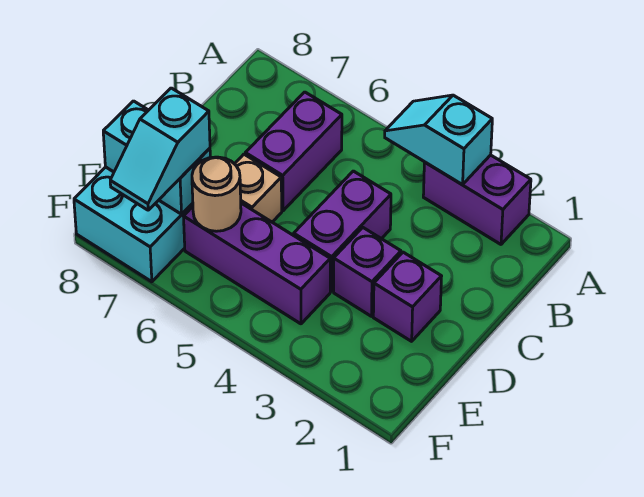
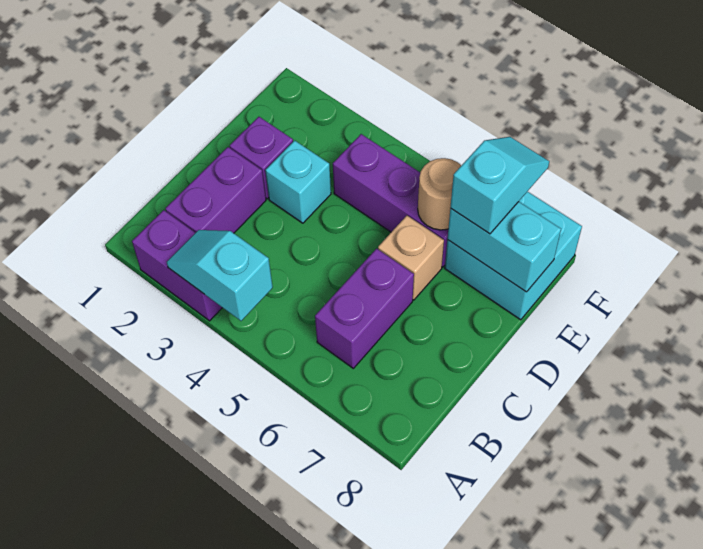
cyan 1x2 slope [385,95,492,185] -> cyan 1x2 slope turned to [167,230,273,321]
purple 1x2 brick [294,171,391,291] -> purple 1x2 brick moved to [165,147,266,233]
purple 1x1 brick [334,228,401,316] -> cyan 1x1 brick [265,140,331,223]

